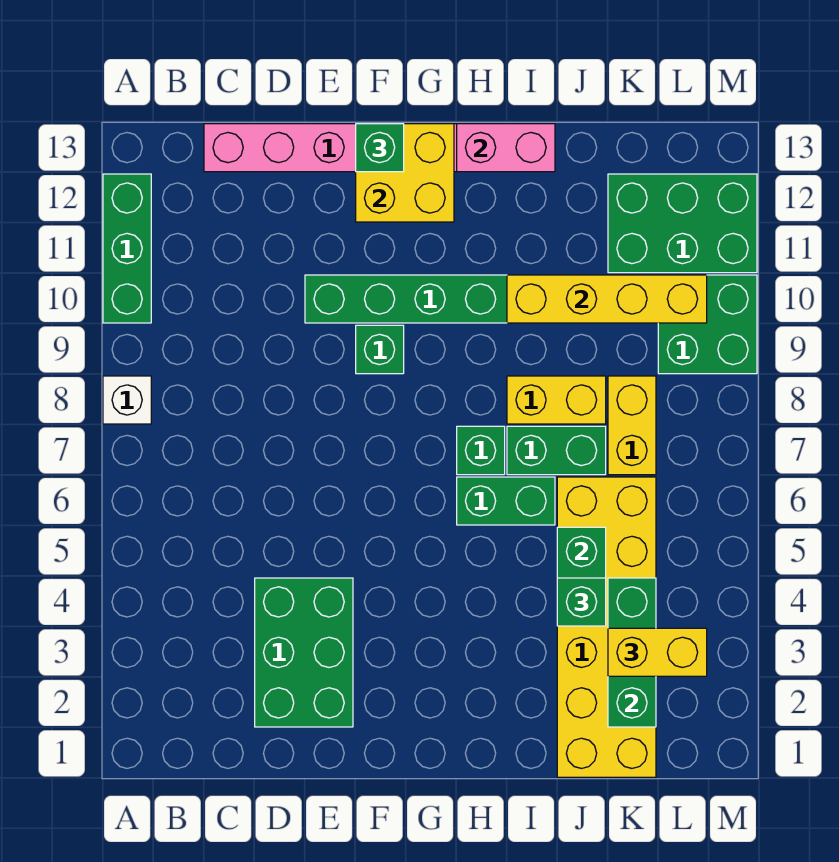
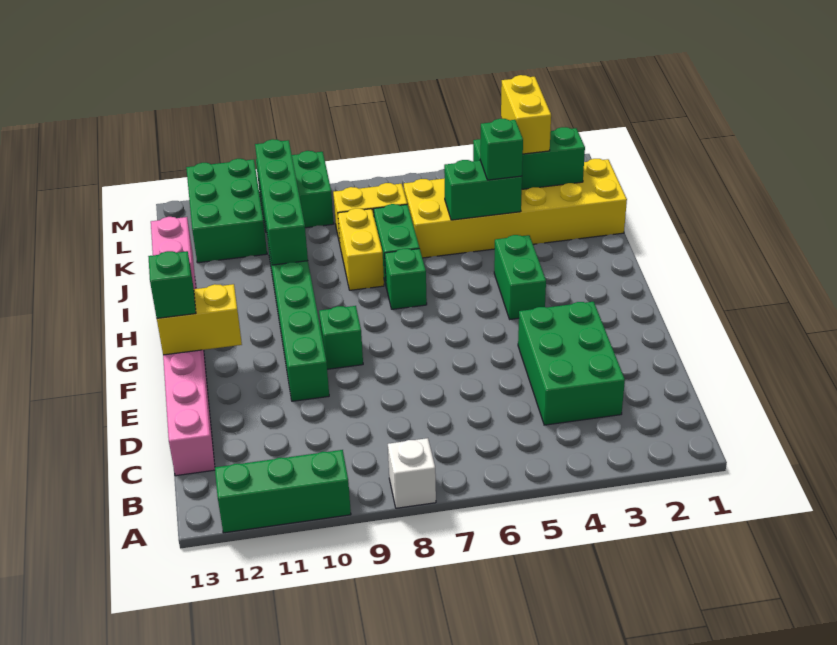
green 2x3 brick [255,578,353,727] -> green 2x3 brick turned to [518,302,625,425]
yellow 2x2 brick [356,124,454,222] -> yellow 1x2 brick [157,284,242,355]
green 1x2 brick [457,477,555,525] -> green 1x2 brick moved to [494,235,546,319]
yellow 1x4 brick [507,275,707,323] -> green 1x4 brick [255,139,308,265]

